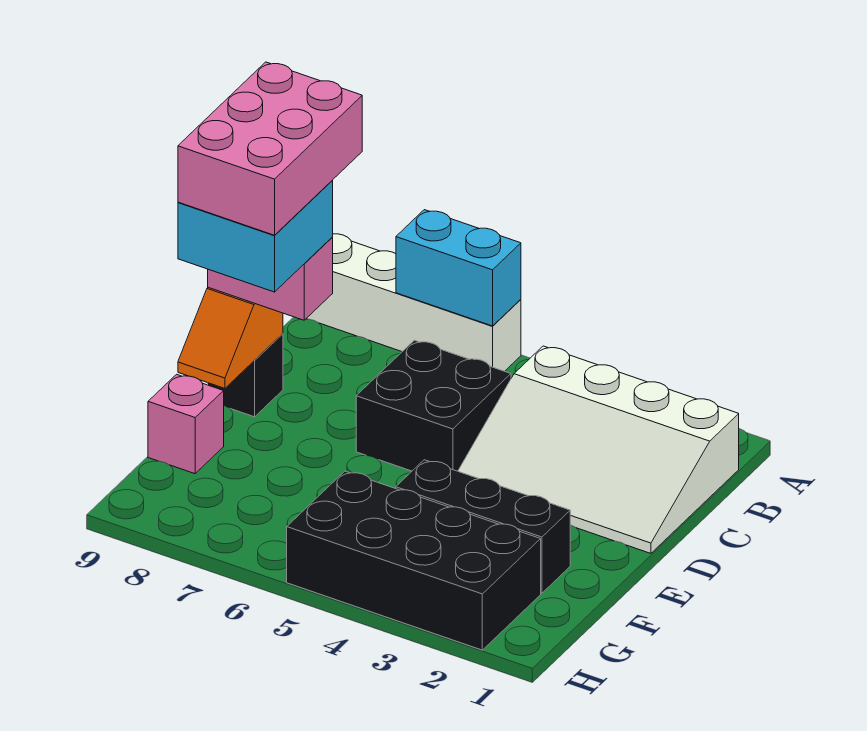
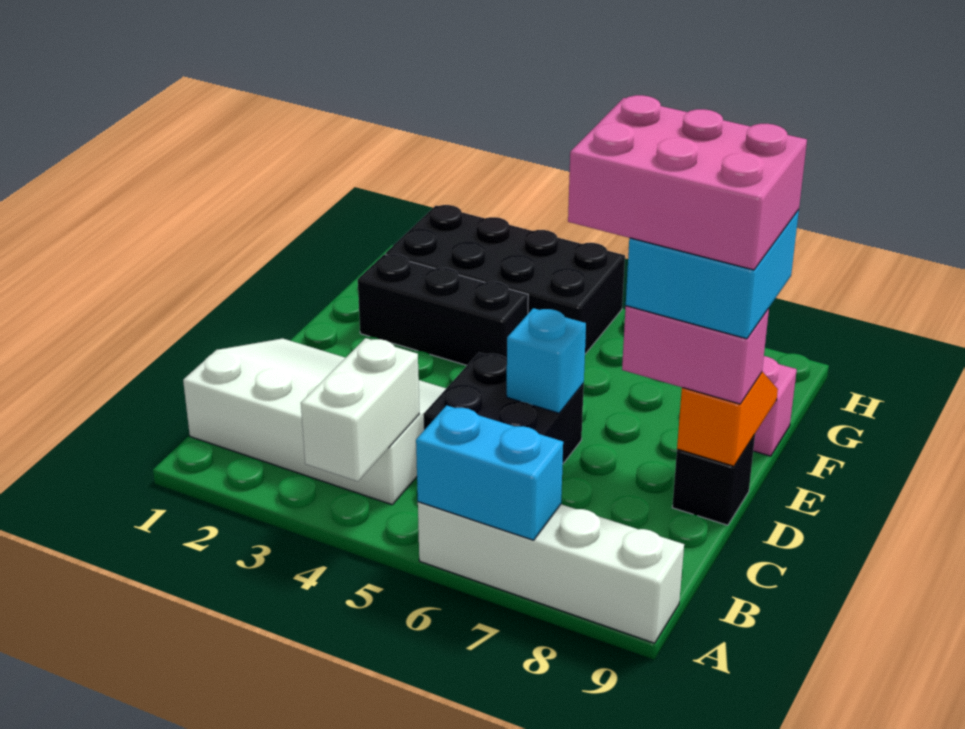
none -> white 1x2 brick [301,338,419,481]
pink 2x3 brick [178,62,362,235] -> pink 2x3 brick turned to [568,95,807,270]
none -> cyan 1x1 brick [507,308,586,413]

